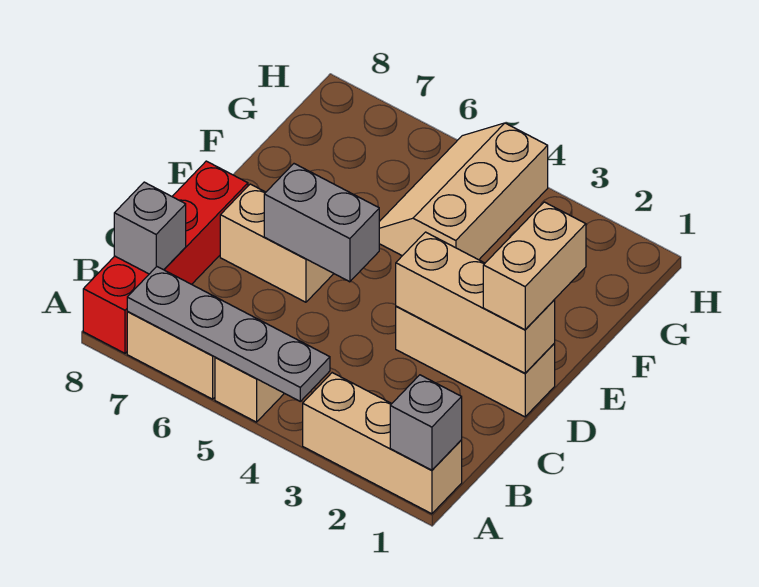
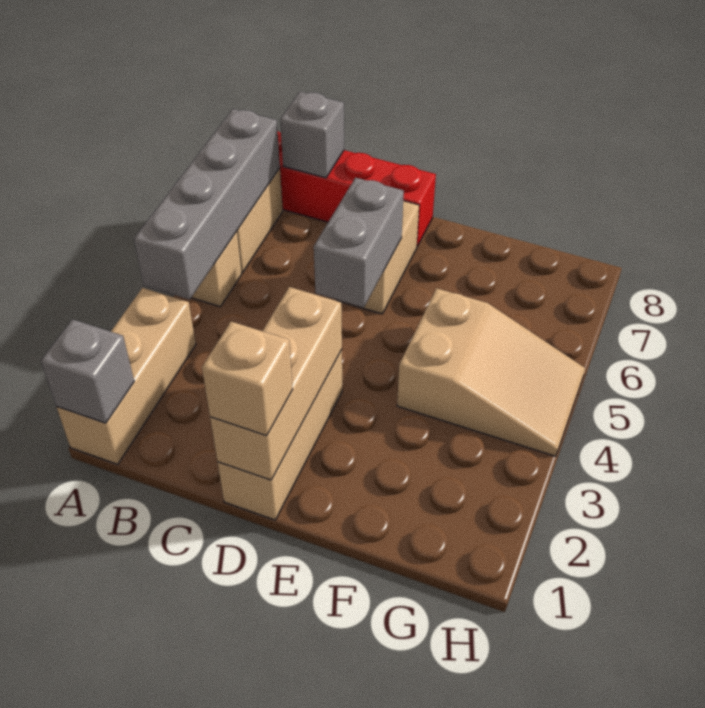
grey 1x4 plate [127,267,330,401] -> grey 1x4 brick [134,109,280,300]
tan 1x2 brick [483,202,586,330] -> tan 1x1 brick [202,322,293,436]
tan 2x3 slope [379,123,548,260] -> tan 2x3 slope turned to [397,288,585,456]

